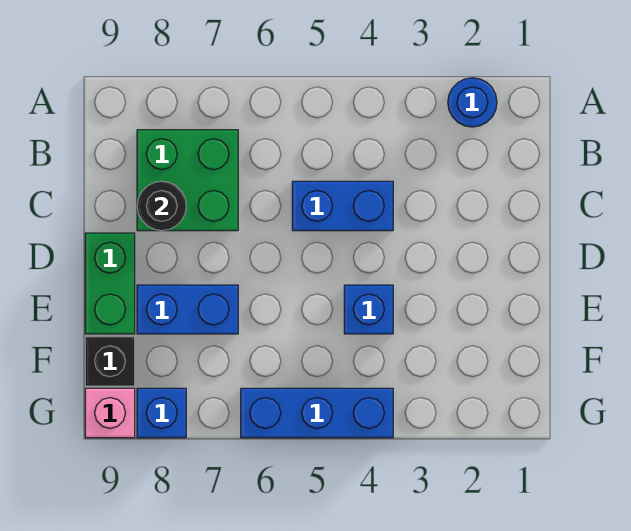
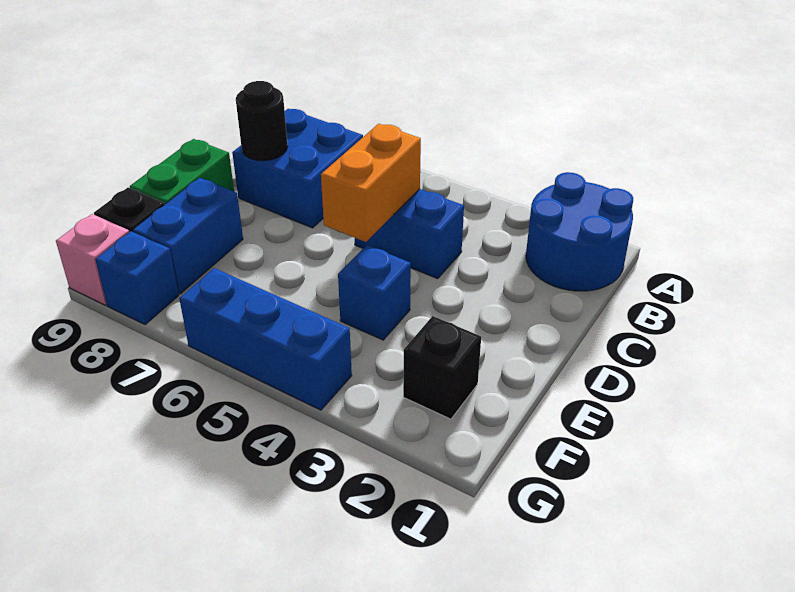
blue 1x1 round brick [448,78,497,127] -> blue 2x2 round brick [526,172,633,291]
green 2x2 brick [137,130,238,231] -> blue 2x2 brick [232,109,363,228]
none -> orange 1x2 brick [321,124,421,242]
blue 1x2 brick [137,285,238,334] -> blue 1x2 brick turned to [133,178,243,294]
none -> black 1x1 brick [403,316,481,419]

